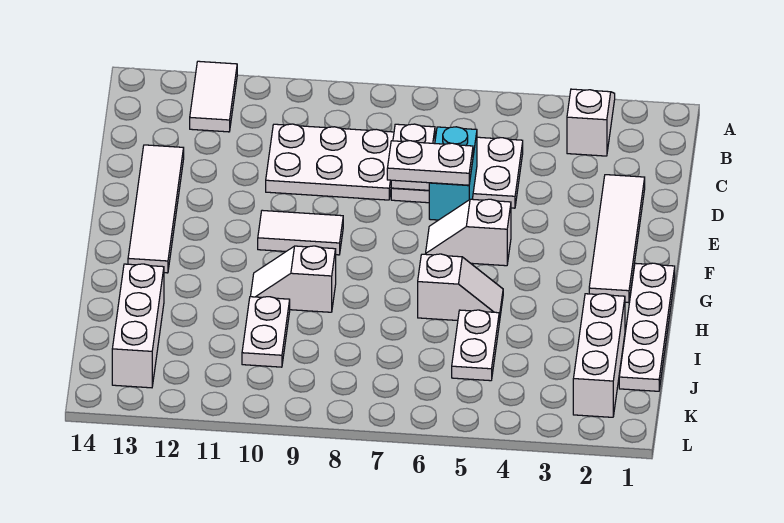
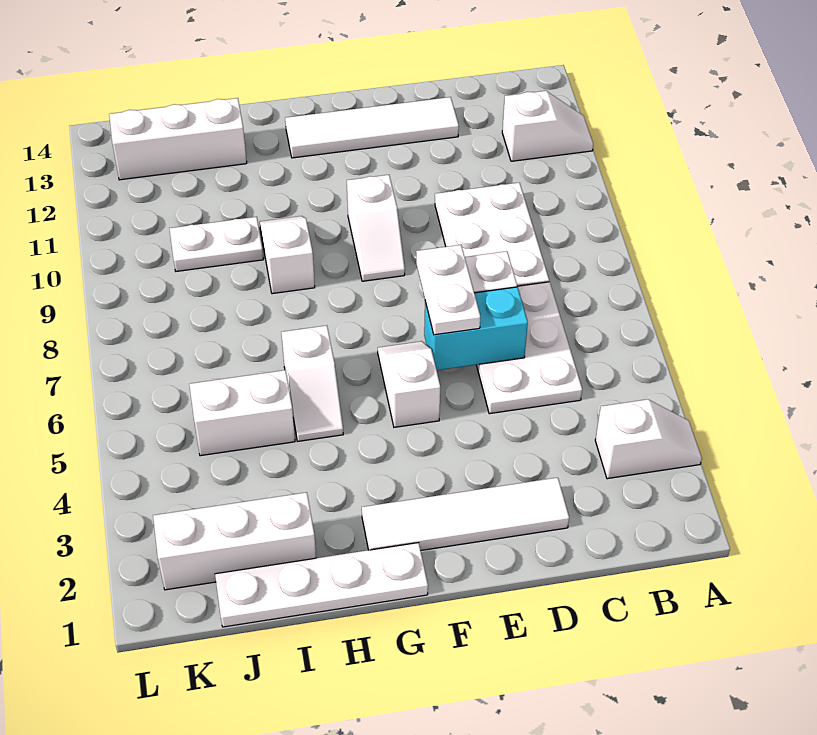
white 1x2 tile [190,61,237,132] -> white 1x2 slope [502,91,593,161]
white 1x2 tile [258,210,343,255] -> white 1x2 slope [347,175,405,281]
white 1x2 plate [452,310,499,381] -> white 1x2 brick [189,370,295,456]

